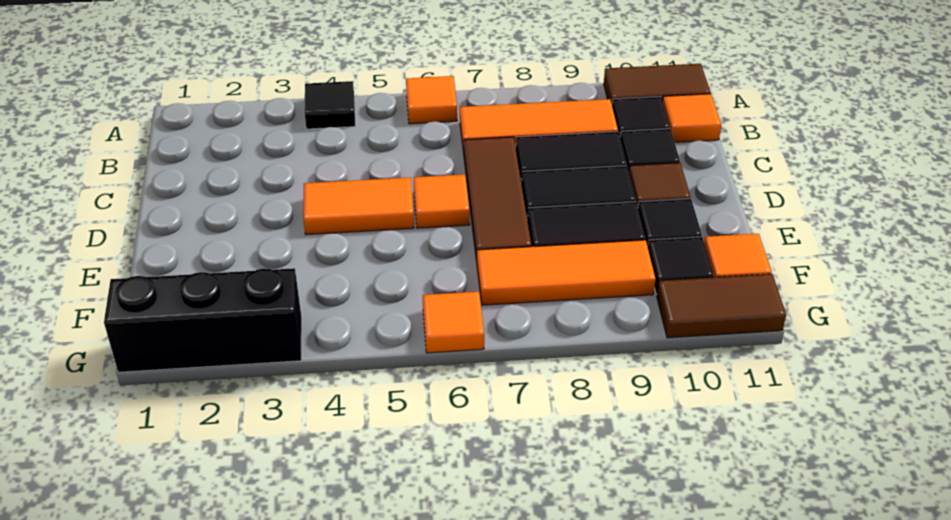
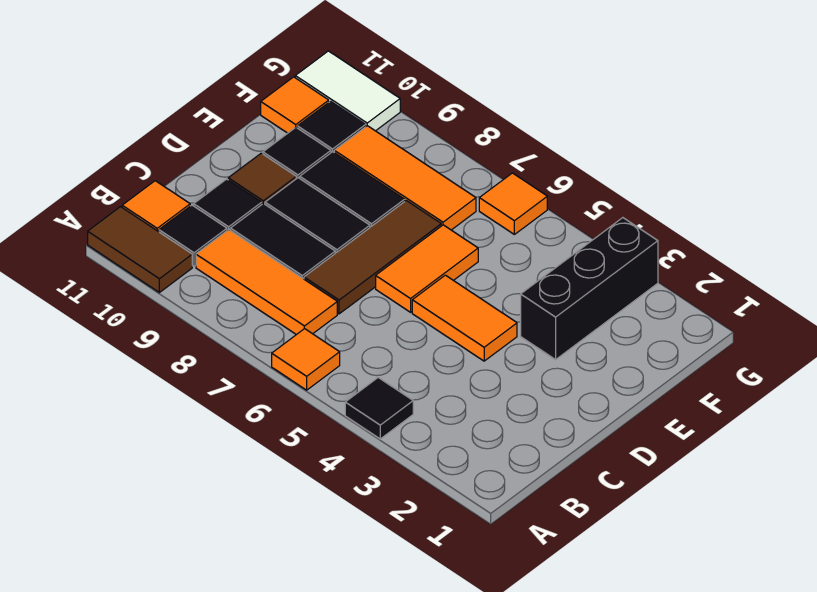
orange 1x1 tile [414,174,470,228] -> orange 1x2 tile [376,225,478,312]
black 1x3 brick [104,268,302,372] -> black 1x3 brick turned to [521,218,658,360]
brown 1x2 tile [657,274,786,338] -> white 1x2 tile [295,51,400,131]

